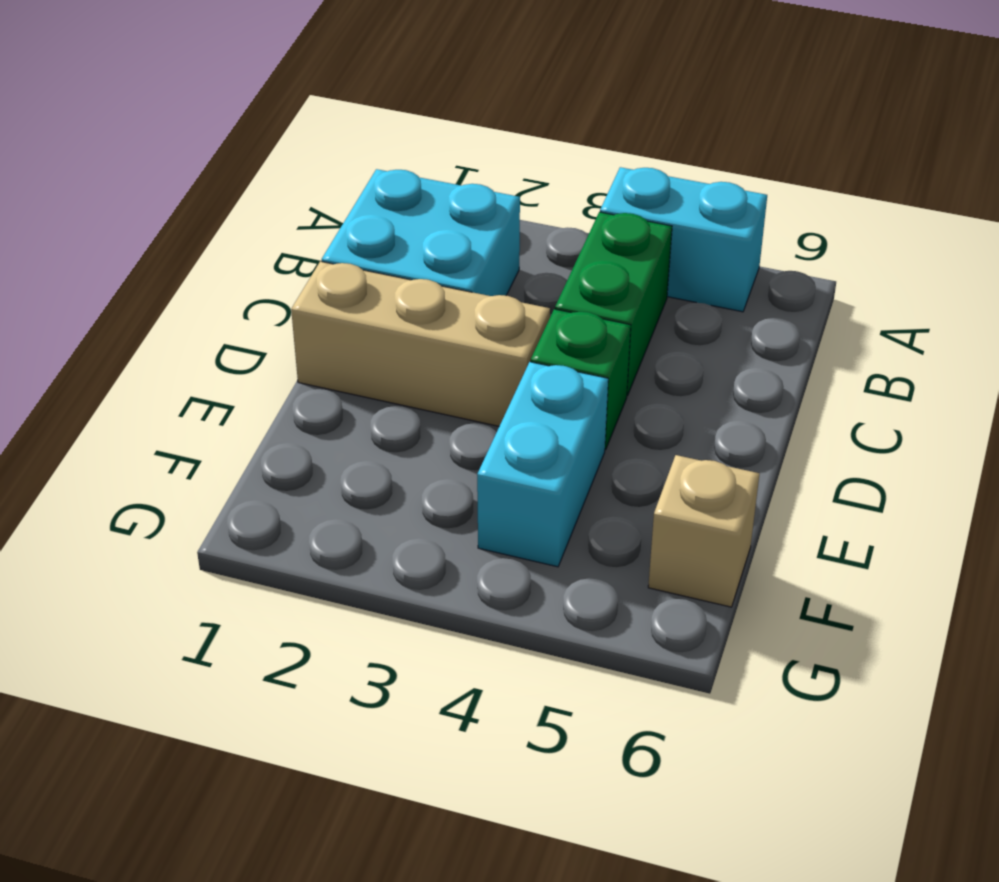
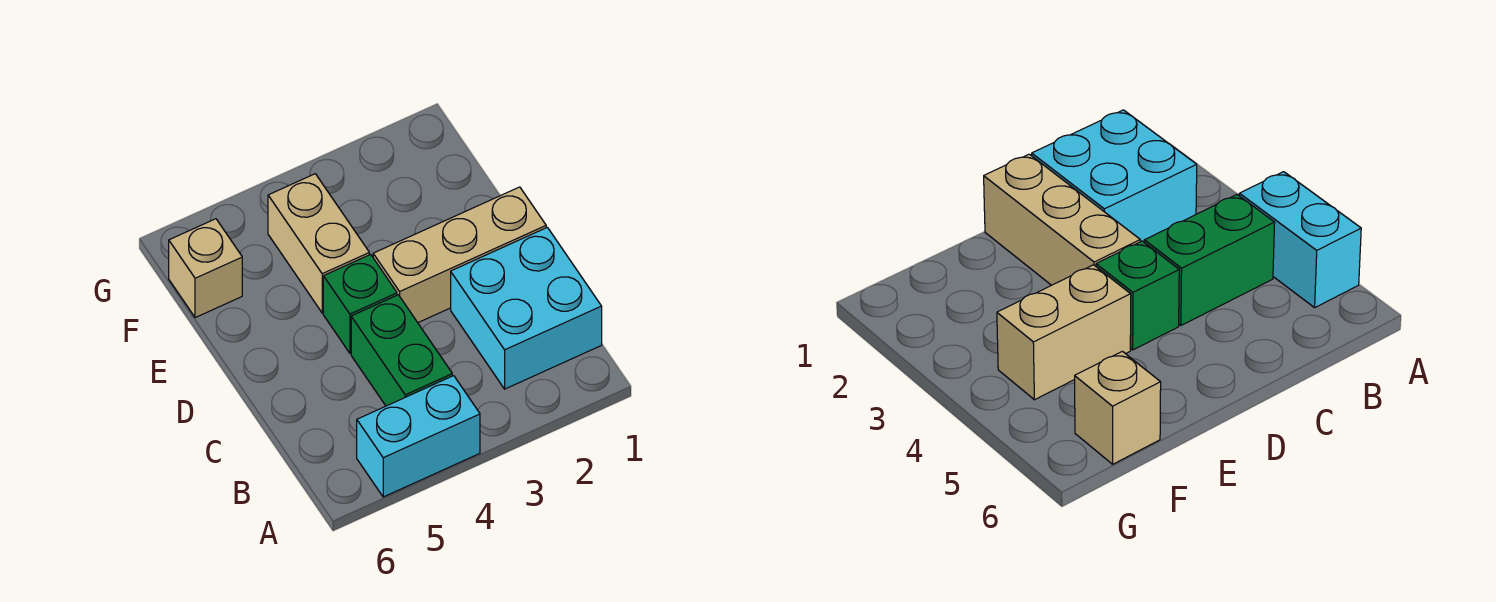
cyan 1x2 brick [477,362,608,567] -> tan 1x2 brick [268,174,369,313]

